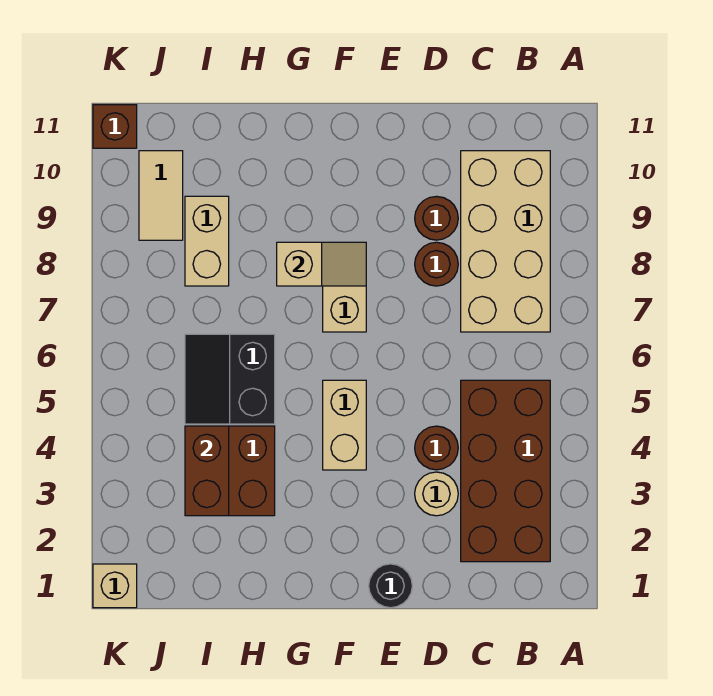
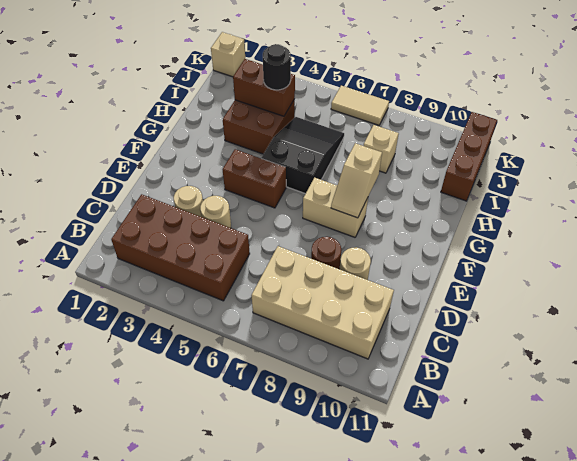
brown 1x1 round brick [415,426,458,470] -> tan 1x1 round brick [200,196,231,228]
brown 1x1 round brick [415,196,458,240] -> tan 1x1 round brick [340,247,371,280]
black 1x1 round brick [369,564,412,608] -> black 1x1 round brick moved to [263,44,291,90]
tan 1x2 brick [323,380,366,470] -> brown 1x2 brick [223,149,286,208]
black 2x2 slope [185,334,275,424] -> black 2x3 slope [262,117,344,194]
tan 1x2 brick [185,196,229,286] -> tan 1x1 brick [364,125,399,173]
tan 1x2 tile [139,151,183,240] -> tan 1x2 tile moved to [331,86,389,125]
brown 1x1 brick [93,105,137,148] -> brown 1x3 brick [441,112,497,201]

